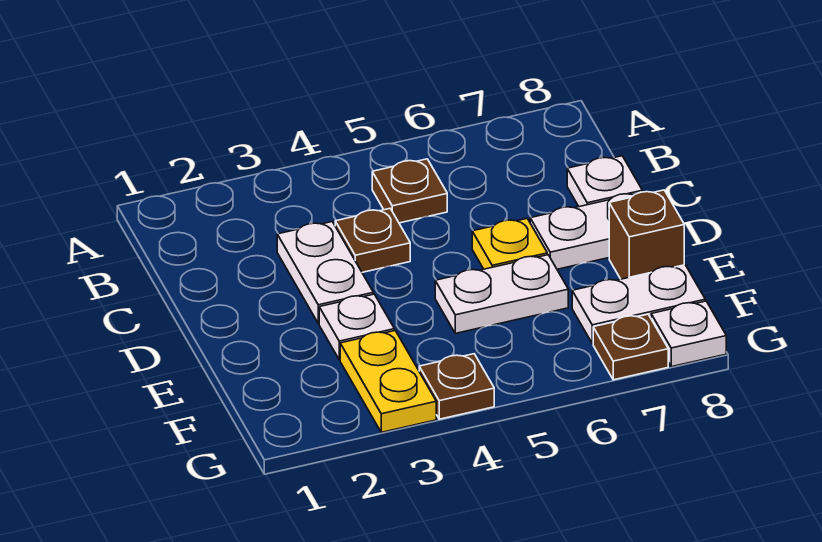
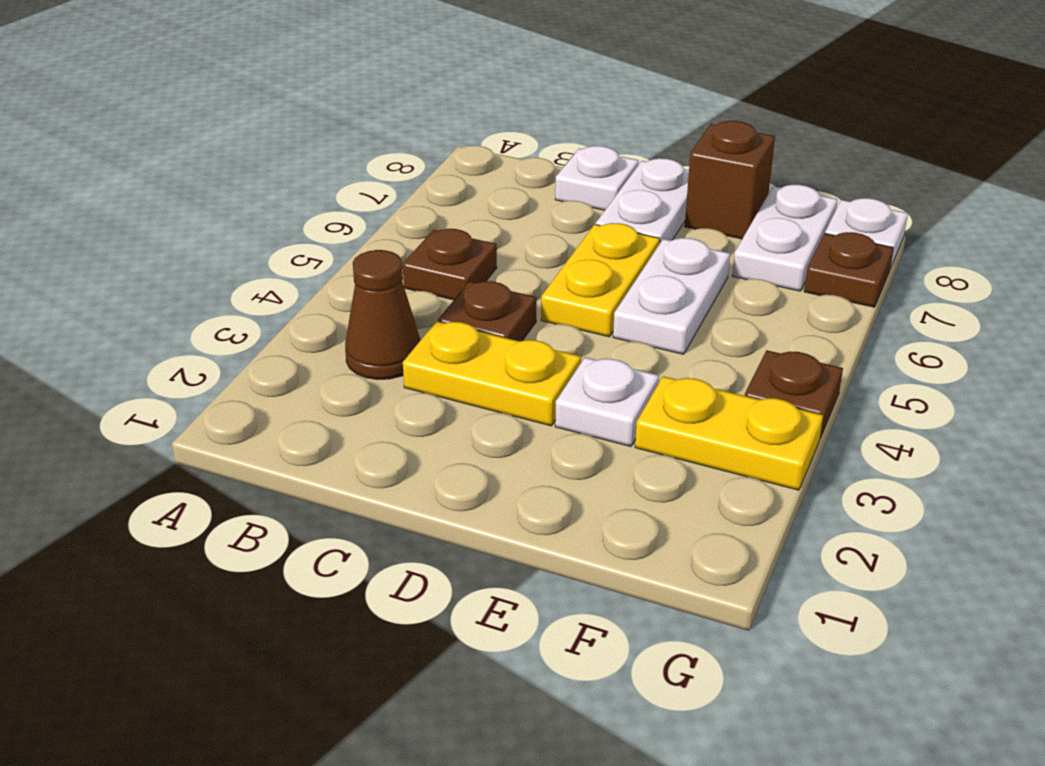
none -> brown 1x1 cone [345,250,420,379]
white 1x2 plate [277,222,373,323] -> yellow 1x2 plate [403,321,581,426]
yellow 1x1 plate [472,219,547,269] -> yellow 1x2 plate [541,223,660,337]

